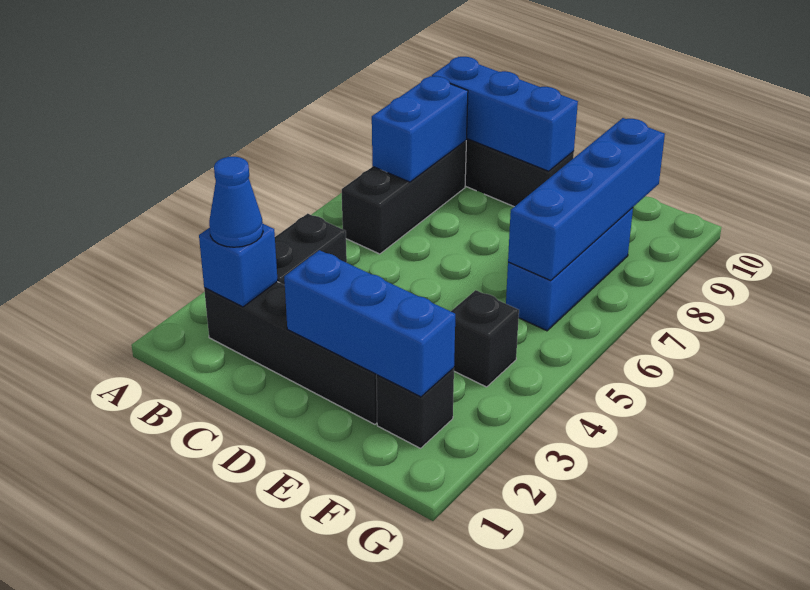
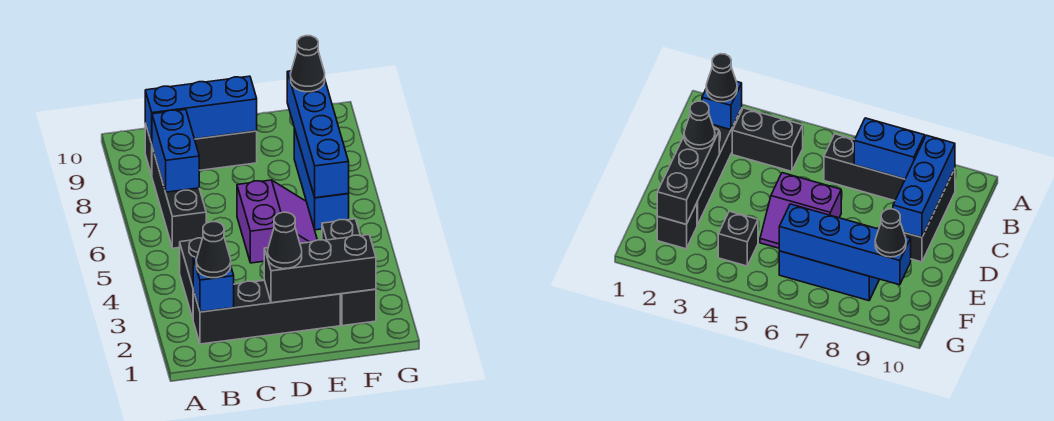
blue 1x1 cone [209,157,263,247] -> black 1x1 cone [196,222,231,278]
blue 1x3 brick [284,250,455,397] -> black 1x3 brick [264,235,376,303]
none -> black 1x1 cone [268,212,302,269]
none -> purple 2x2 slope [237,180,317,263]
none -> black 1x1 cone [291,36,325,92]

